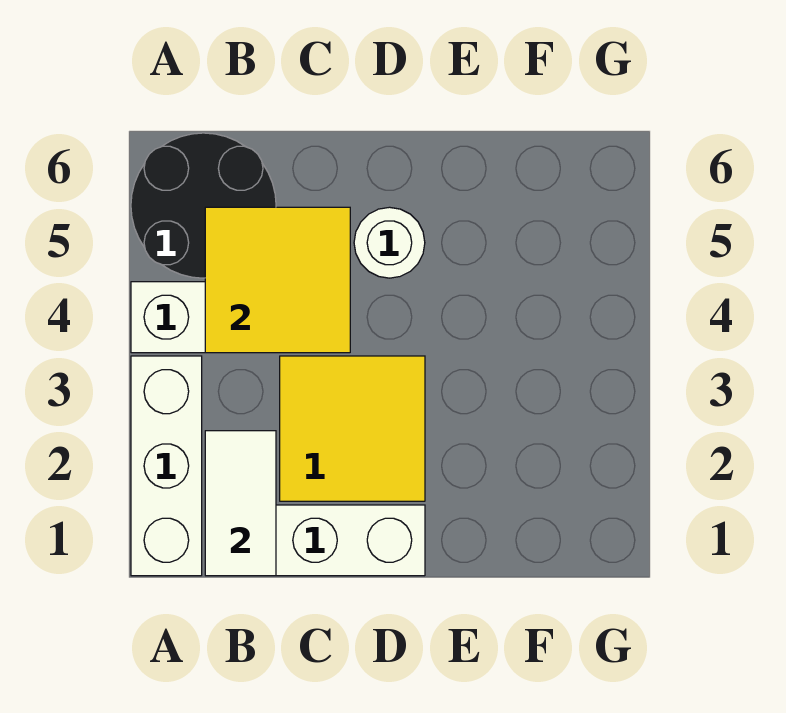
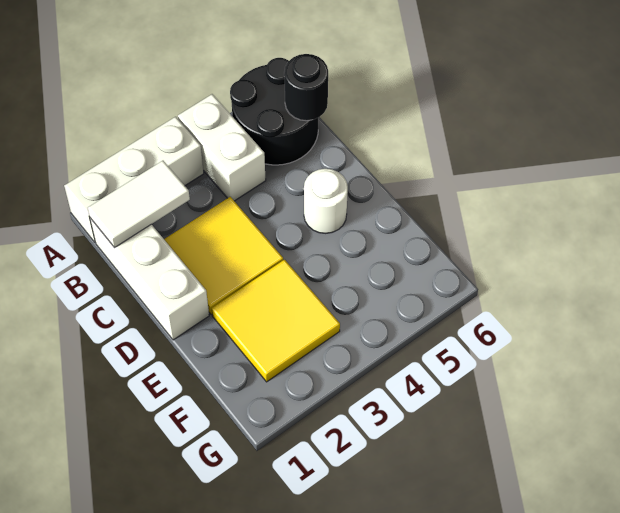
yellow 2x2 tile [205,207,350,353] -> yellow 2x2 tile moved to [212,260,340,382]
none -> black 1x1 round brick [284,54,328,121]

